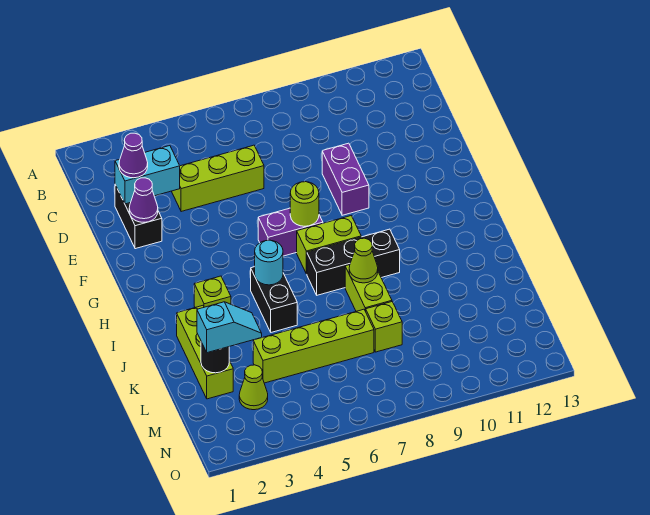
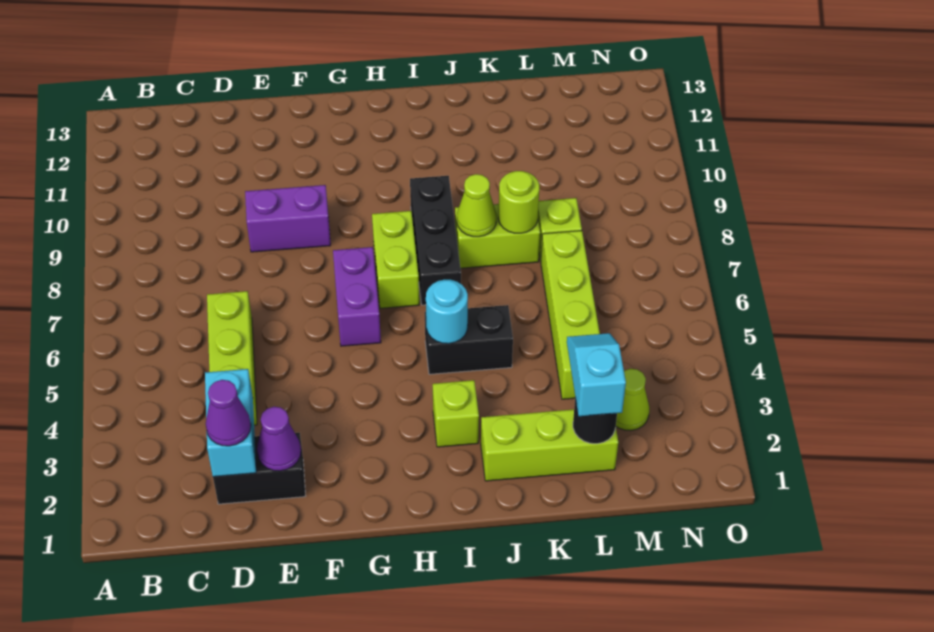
lime 1x1 round brick [290,182,319,226] -> lime 1x1 round brick moved to [498,171,539,233]

